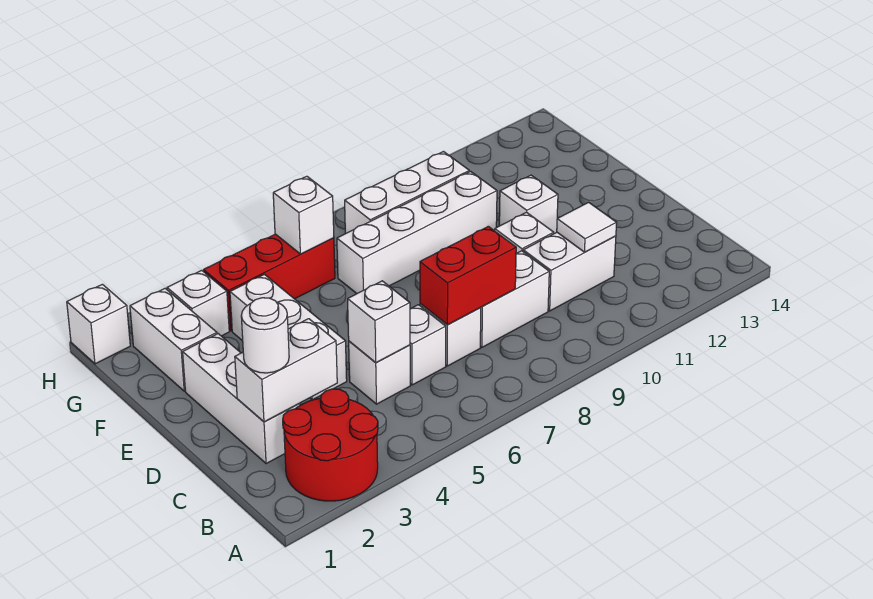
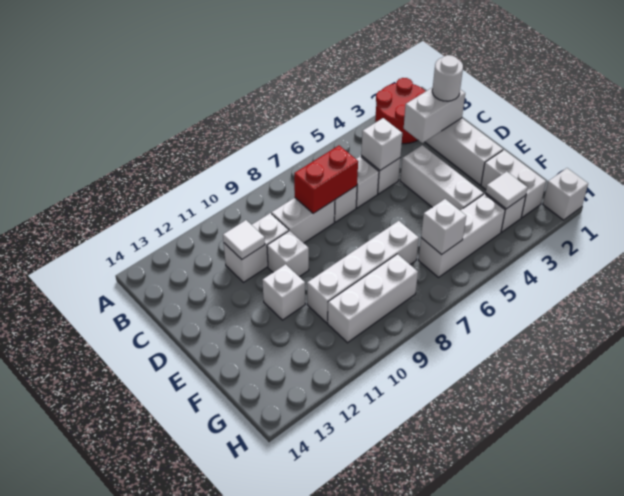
none -> white 1x1 tile [486,171,527,209]
red 1x3 brick [204,234,335,331] -> white 1x3 brick [418,194,505,277]

